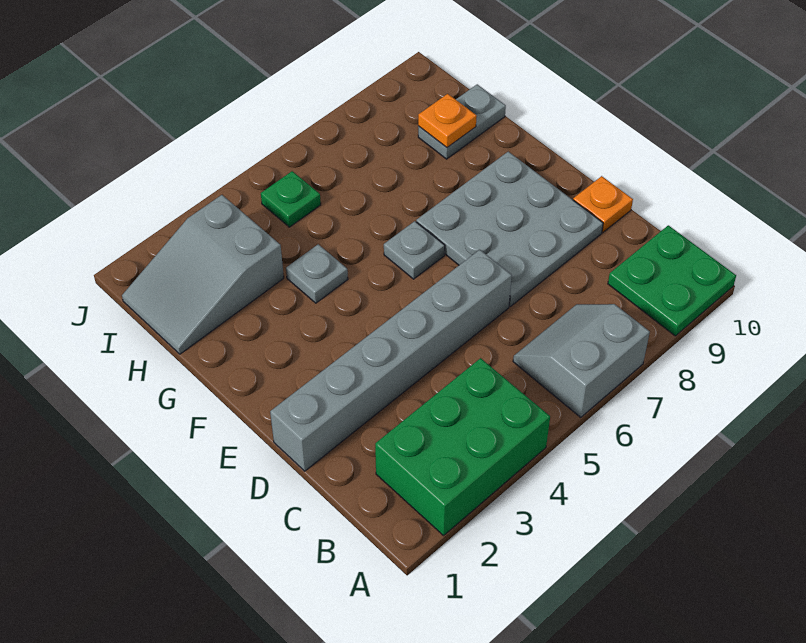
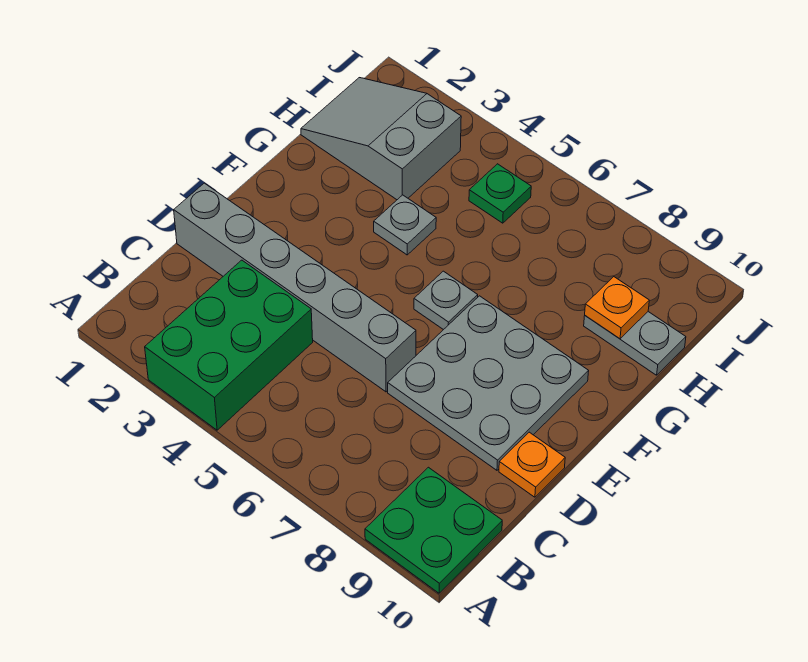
green 2x3 brick [375,358,550,535] -> green 2x3 brick turned to [145,260,313,430]
grey 2x2 slope [513,304,650,417] -> none

